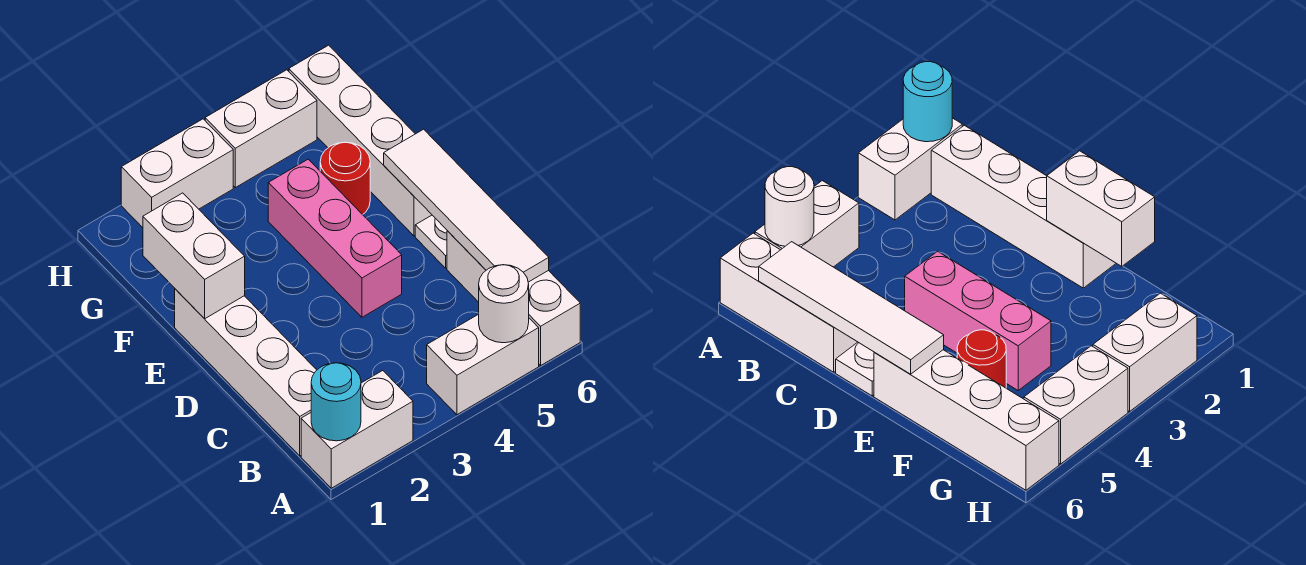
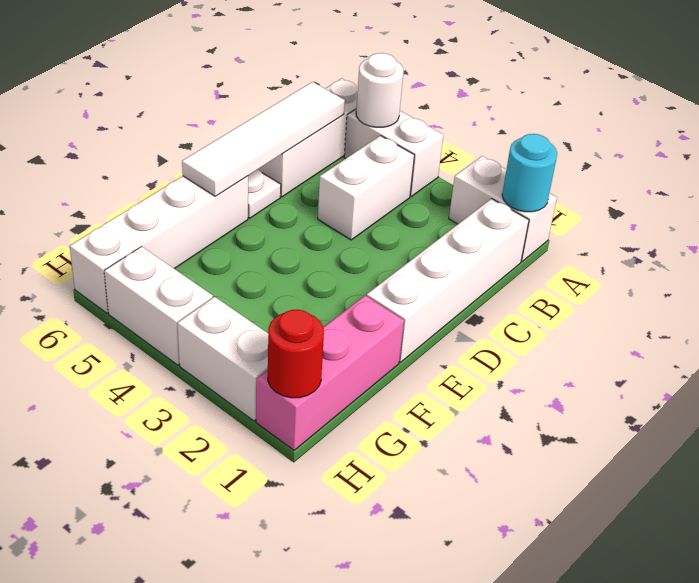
pink 1x3 brick [268,159,402,317] -> pink 1x3 brick moved to [256,296,404,450]
white 1x2 brick [143,193,245,319] -> white 1x2 brick moved to [318,136,414,240]
red 1x1 round brick [320,142,370,215] -> red 1x1 round brick moved to [268,310,324,398]

